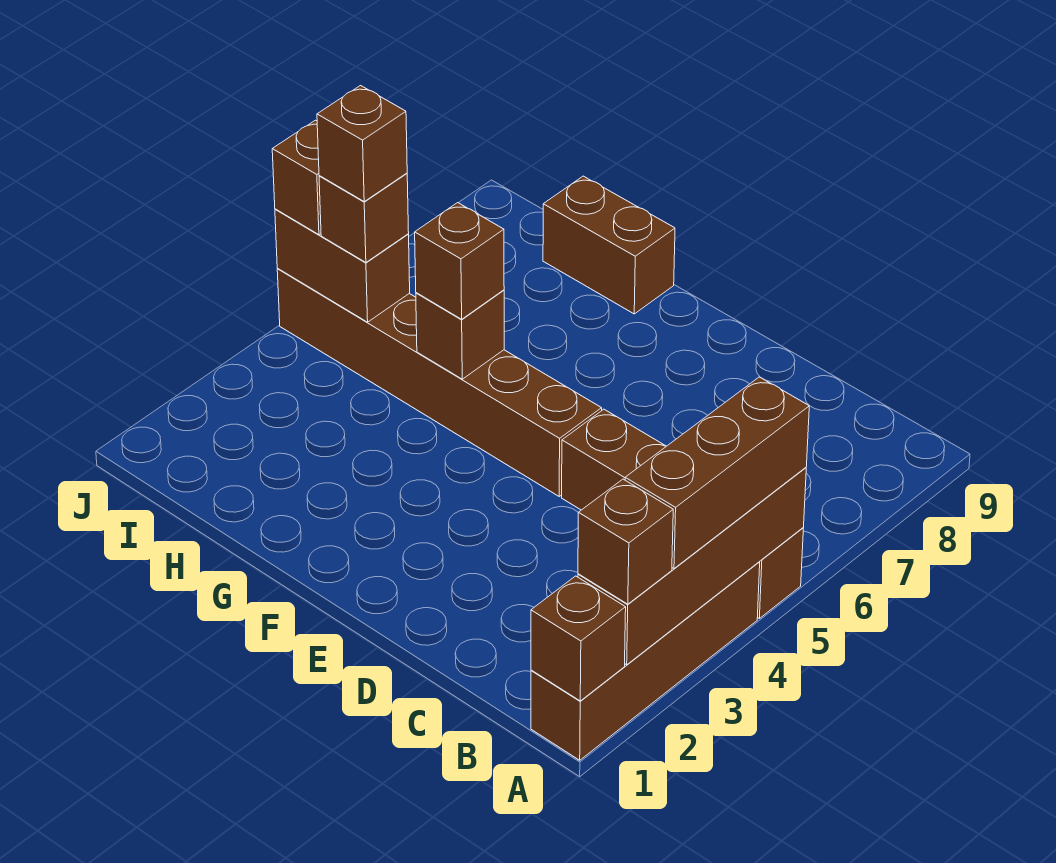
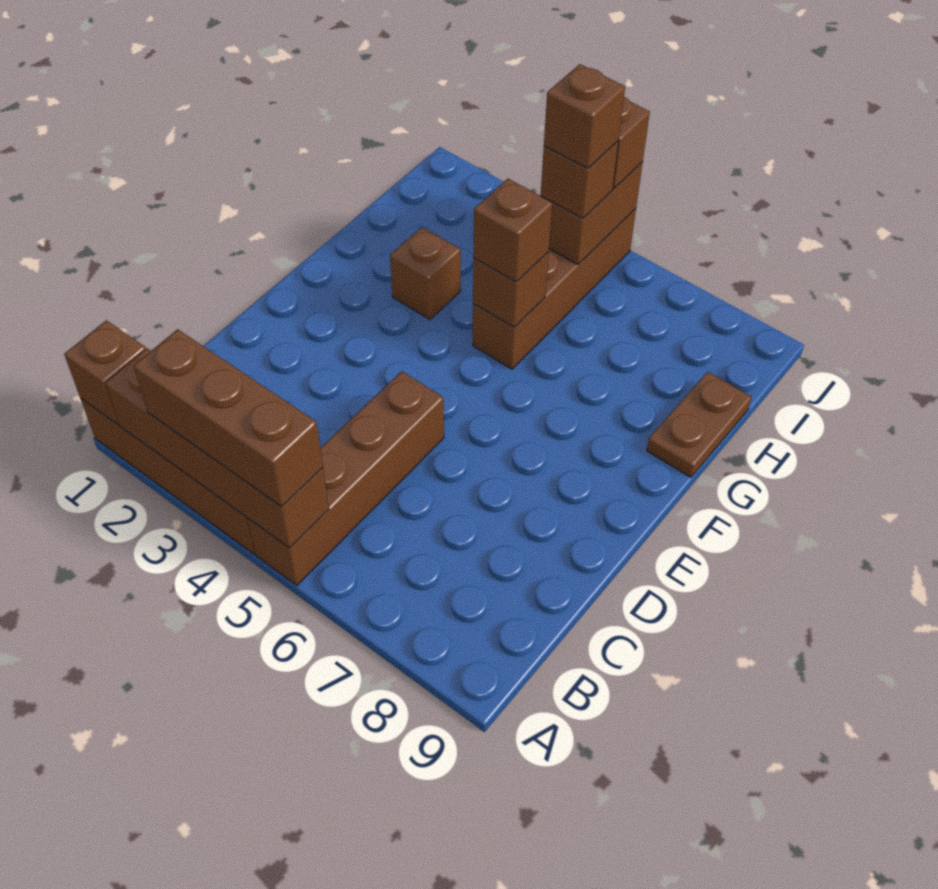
brown 1x1 brick [578,479,673,604] -> brown 1x1 brick moved to [390,227,461,320]
brown 1x6 brick [277,269,602,496] -> brown 1x4 brick [473,208,636,369]
brown 1x2 brick [543,176,675,314] -> brown 1x2 plate [647,372,752,477]

